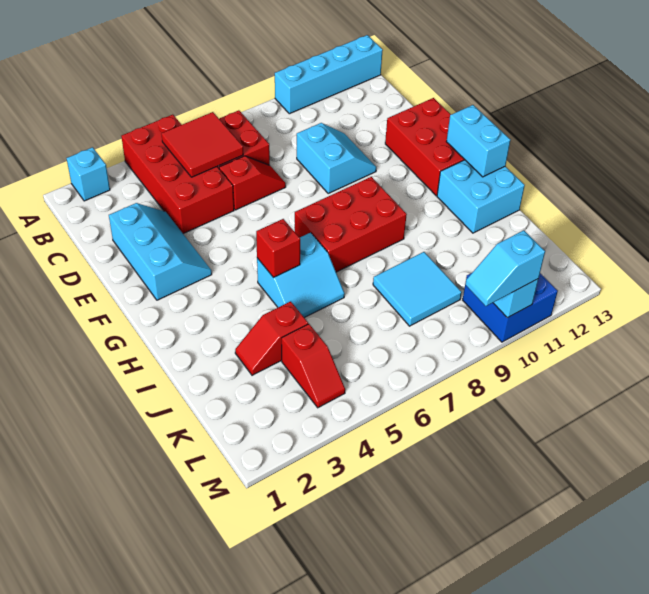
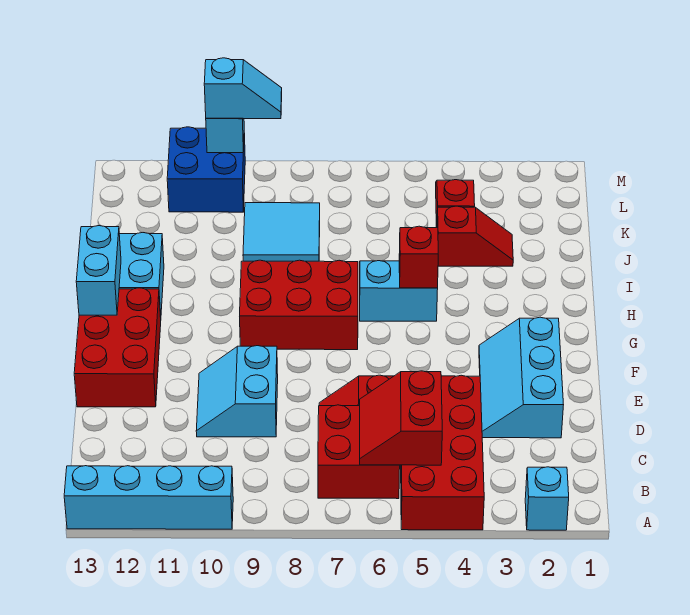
red 2x2 tile [162,112,243,177] -> red 2x2 slope [360,371,442,465]

